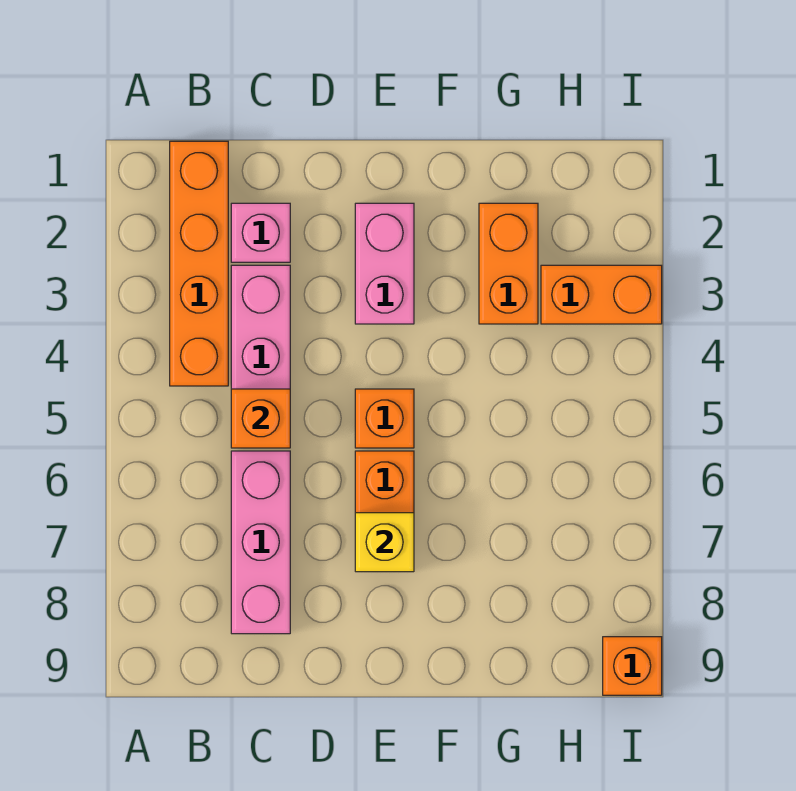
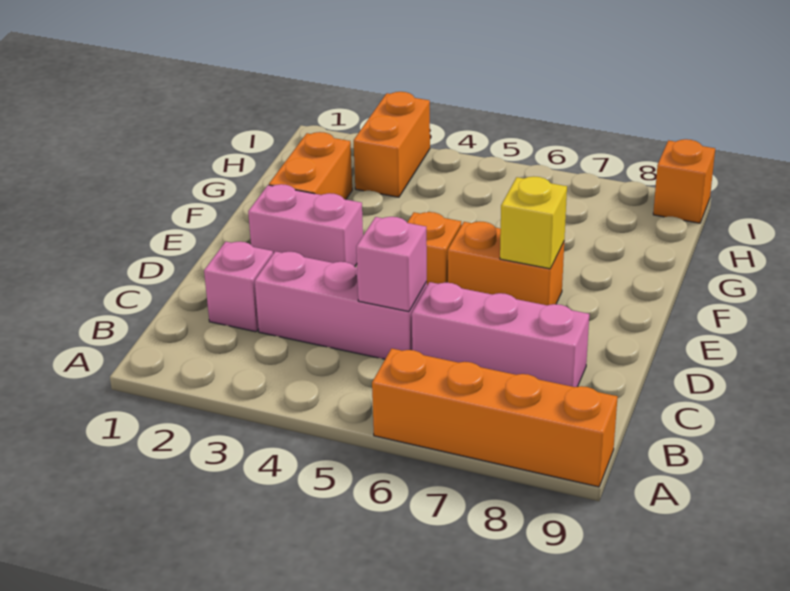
orange 1x4 brick [170,141,228,386] -> orange 1x4 brick moved to [372,348,618,487]
orange 1x1 brick [231,389,290,448] -> pink 1x1 brick [356,217,427,312]
orange 1x2 brick [479,203,538,324] -> orange 1x2 brick turned to [269,132,352,199]

